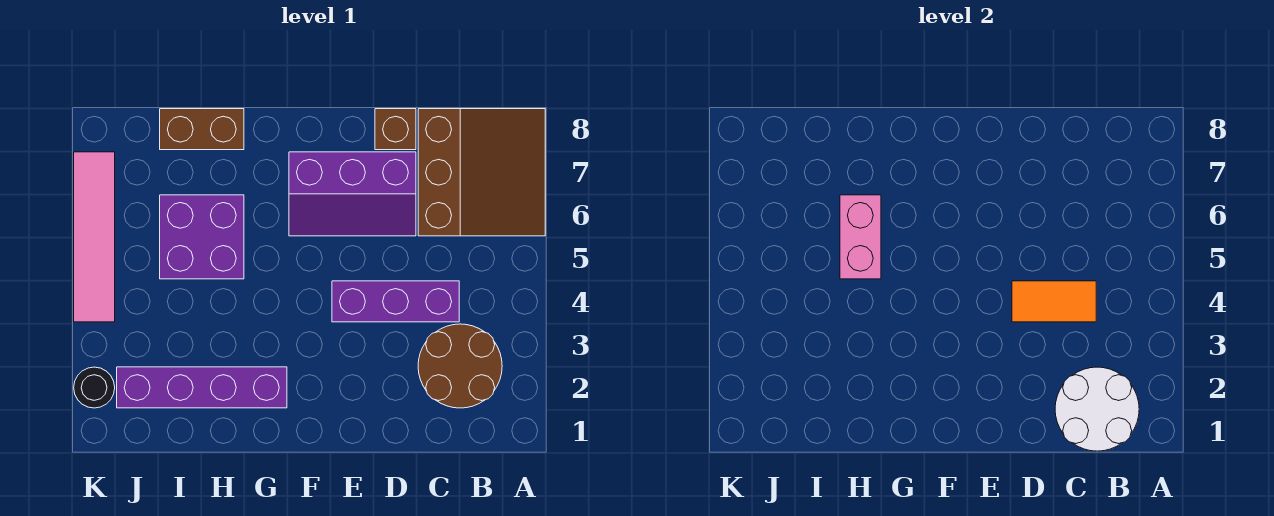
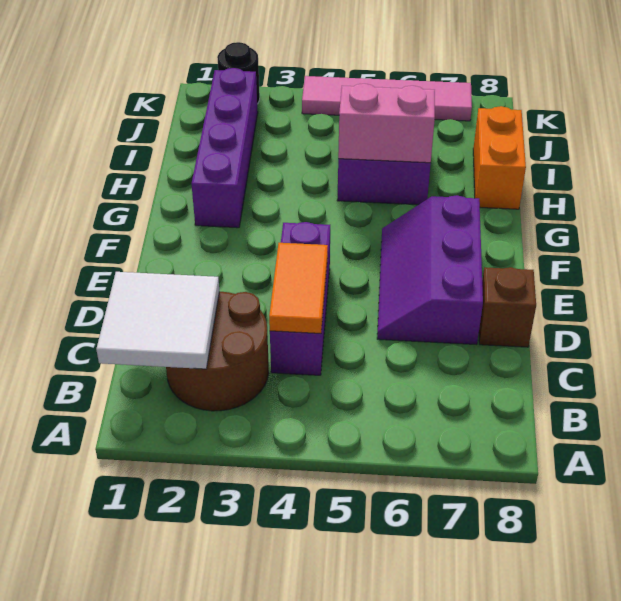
brown 3x3 slope [418,109,545,236] -> none
white 2x2 round brick [1055,367,1139,451] -> white 2x2 tile [96,272,219,369]
brown 1x2 brick [160,109,244,150] -> orange 1x2 brick [473,106,526,209]

